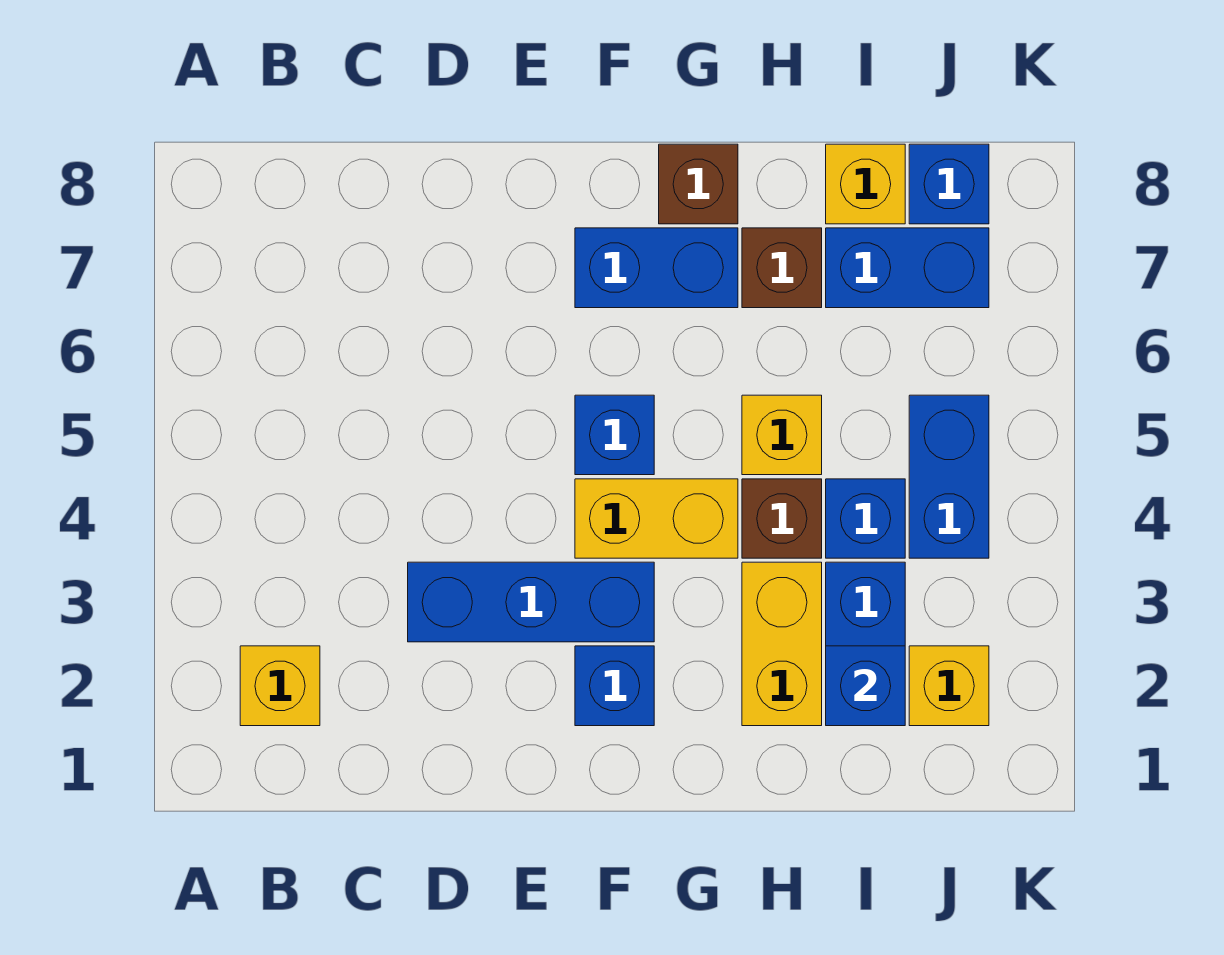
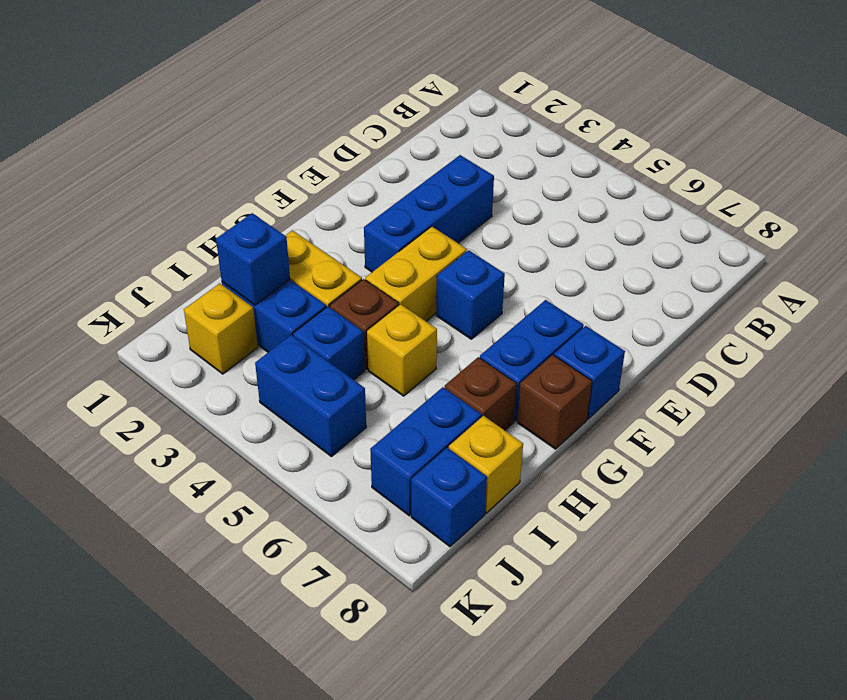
yellow 1x1 brick [240,646,320,726] -> none
blue 1x1 brick [575,646,654,726] -> blue 1x1 brick moved to [554,326,625,419]

